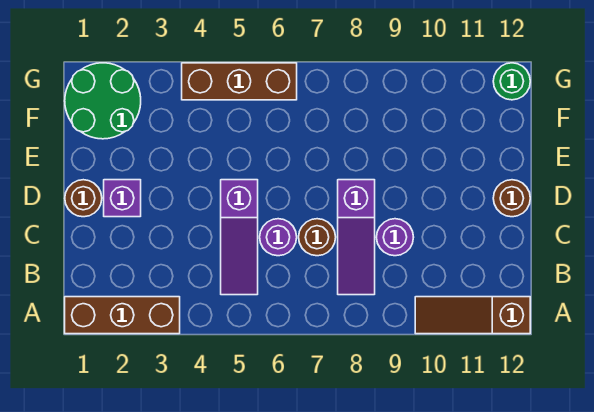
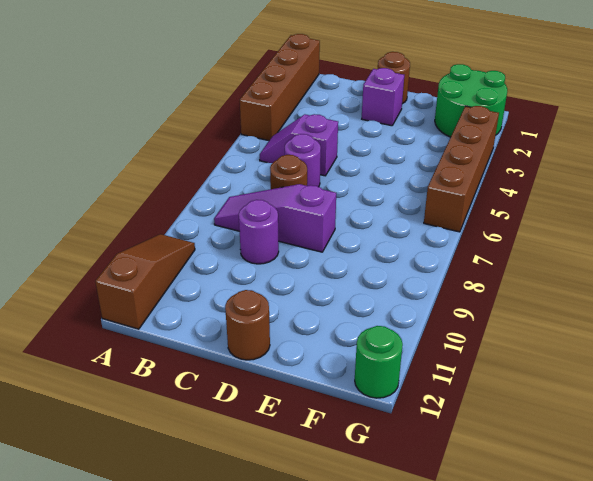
brown 1x3 brick [65,297,180,334] -> brown 1x4 brick [240,34,320,141]
purple 1x3 slope [221,180,258,295] -> purple 1x2 slope [260,114,338,176]
brown 1x3 brick [182,63,297,100] -> brown 1x4 brick [424,106,499,232]

